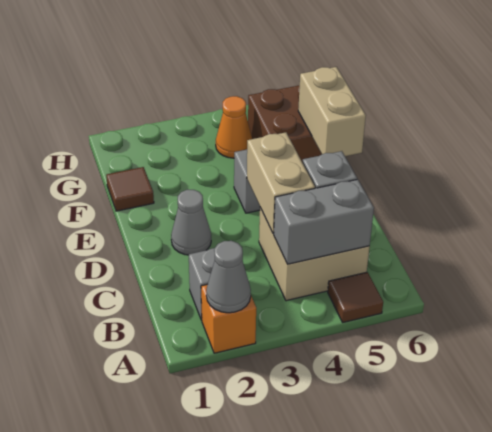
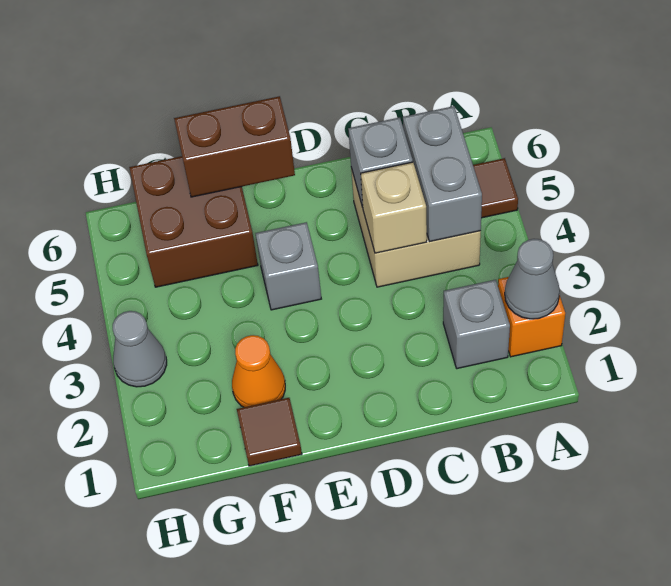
tan 1x2 brick [247,132,315,234] -> tan 1x1 brick [361,162,427,253]
grey 1x1 cone [171,190,211,255] -> grey 1x1 cone moved to [113,311,167,387]
tan 1x2 brick [298,67,366,156] -> brown 1x2 brick [174,96,295,197]
orange 1x1 cone [216,96,252,158] -> orange 1x1 cone moved to [232,335,285,407]

